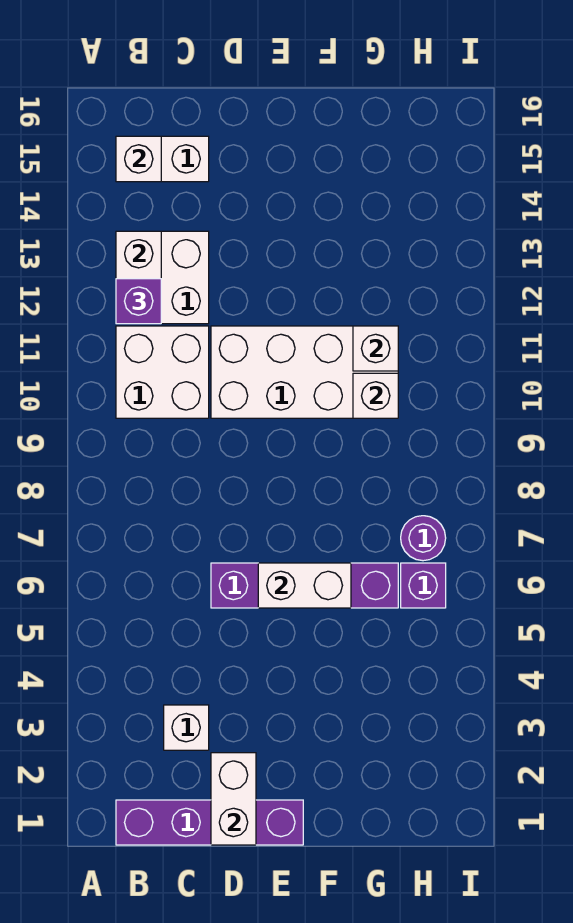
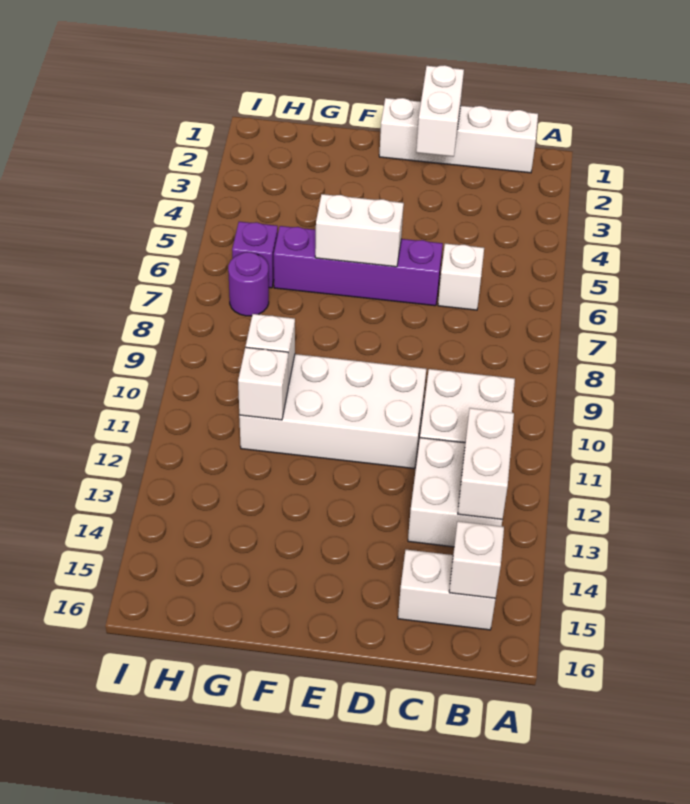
purple 1x4 brick [116,800,303,845] -> white 1x4 brick [379,98,538,173]
purple 1x1 brick [116,279,161,324] -> none
white 1x1 brick [164,705,209,750] -> white 1x1 brick moved to [438,243,484,310]

